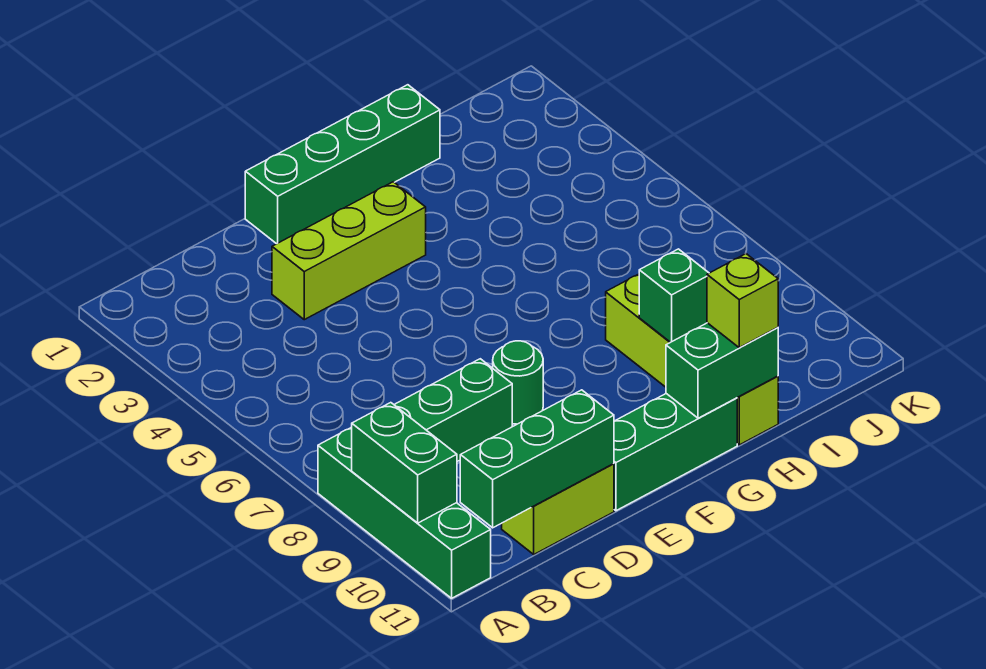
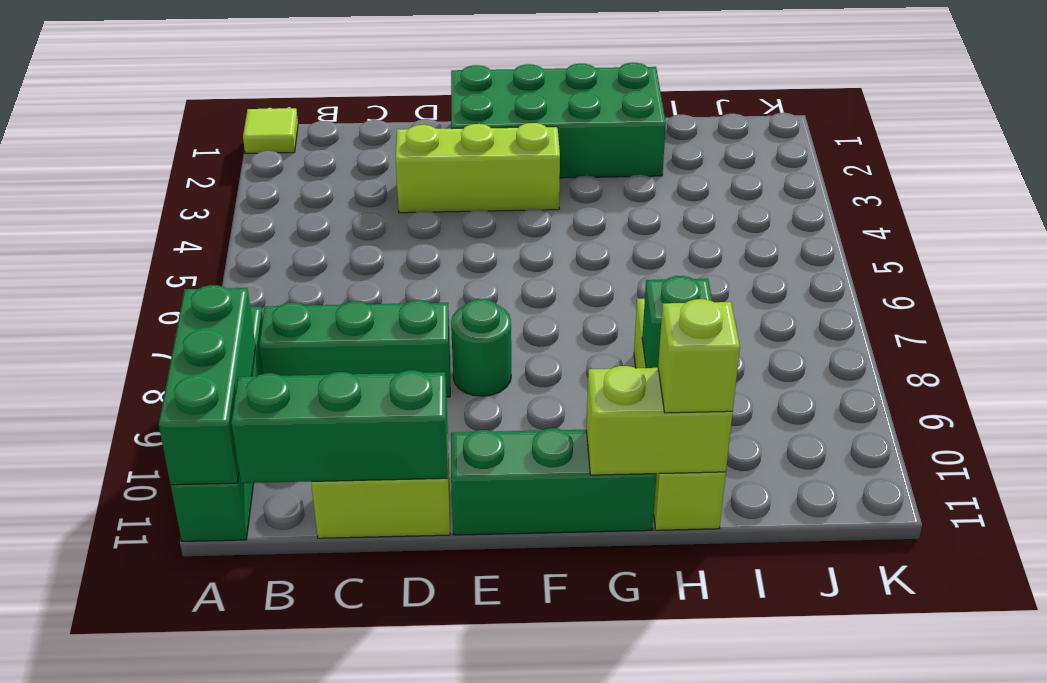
none -> lime 1x1 tile [243,108,298,153]
green 1x2 brick [352,403,457,523] -> green 1x3 brick [159,285,256,485]
green 1x4 brick [245,85,440,244] -> green 2x4 brick [451,63,666,178]
green 1x2 brick [666,323,778,418] -> lime 1x2 brick [586,366,733,475]

